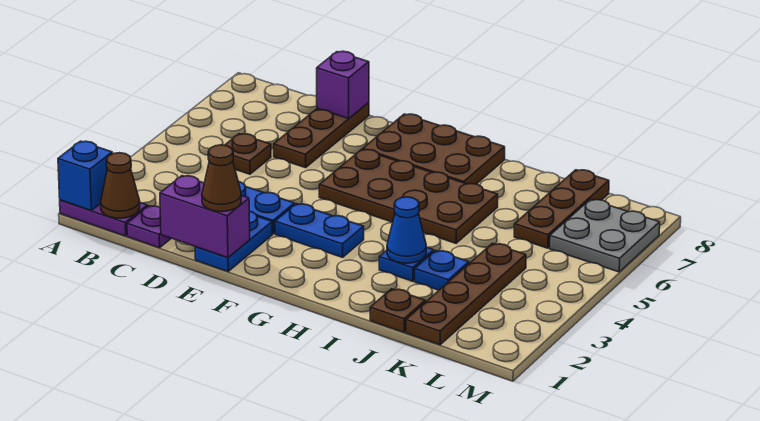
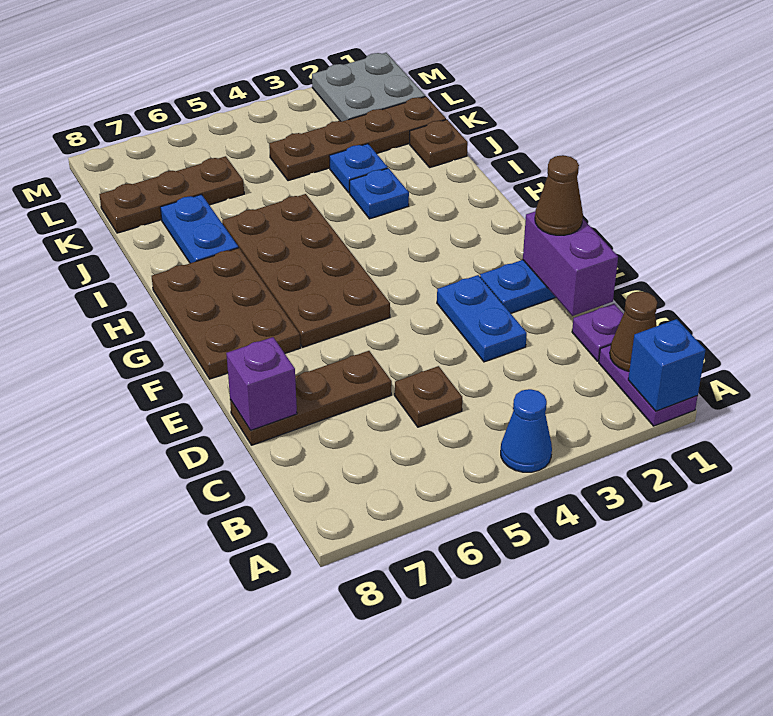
blue 1x2 plate [275,204,364,257] -> blue 1x2 plate moved to [160,194,238,263]
blue 1x1 cone [387,197,426,263] -> blue 1x1 cone moved to [501,389,552,472]
grey 2x2 plate [550,199,660,272] -> grey 2x2 plate moved to [312,53,425,122]

